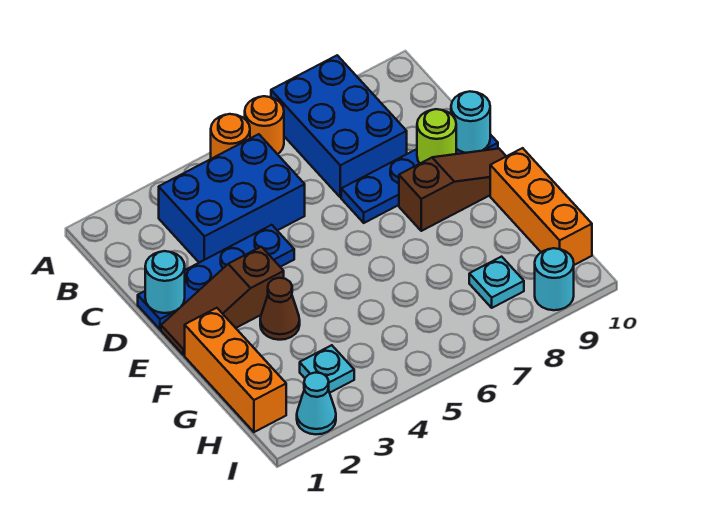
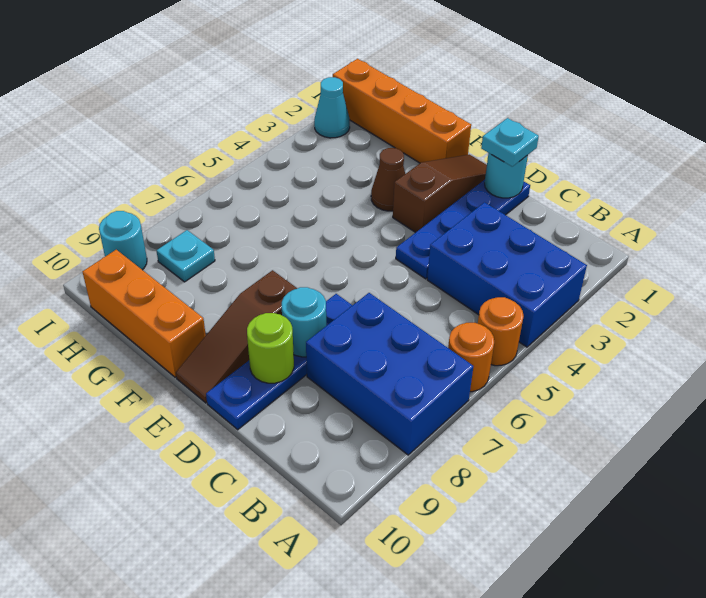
blue 2x3 brick [159,134,305,263] -> blue 2x3 brick turned to [427,202,587,347]
cyan 1x1 round brick [451,91,490,153] -> cyan 1x1 round brick moved to [282,287,326,357]
orange 1x3 brick [185,308,286,432] -> orange 1x4 brick [333,59,471,163]
cyan 1x1 plate [300,345,354,393] -> cyan 1x1 plate moved to [481,118,539,166]

